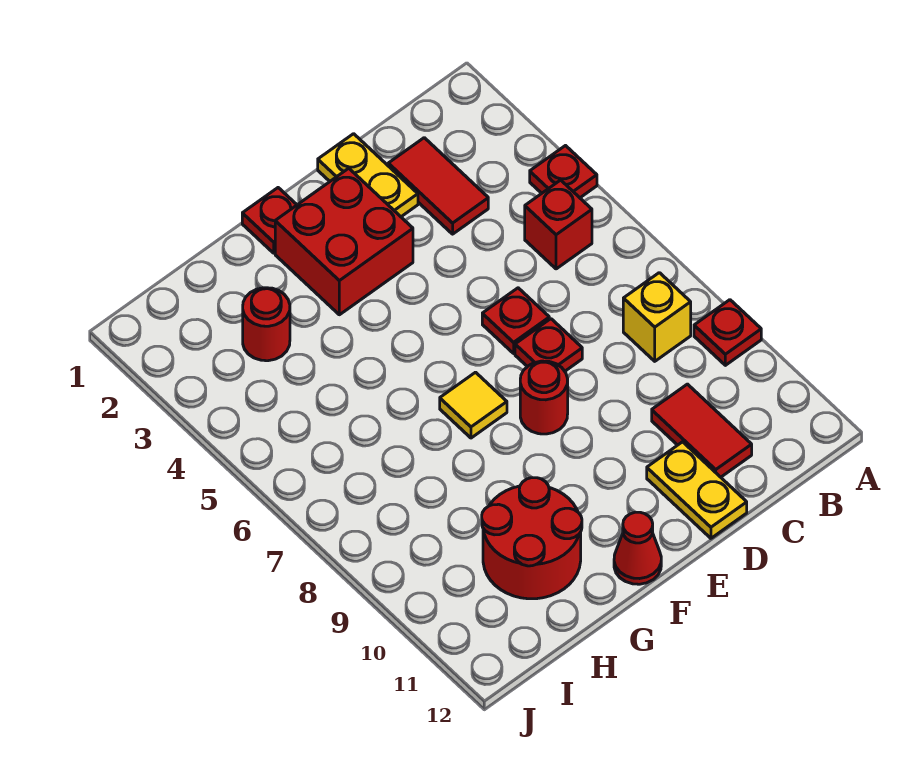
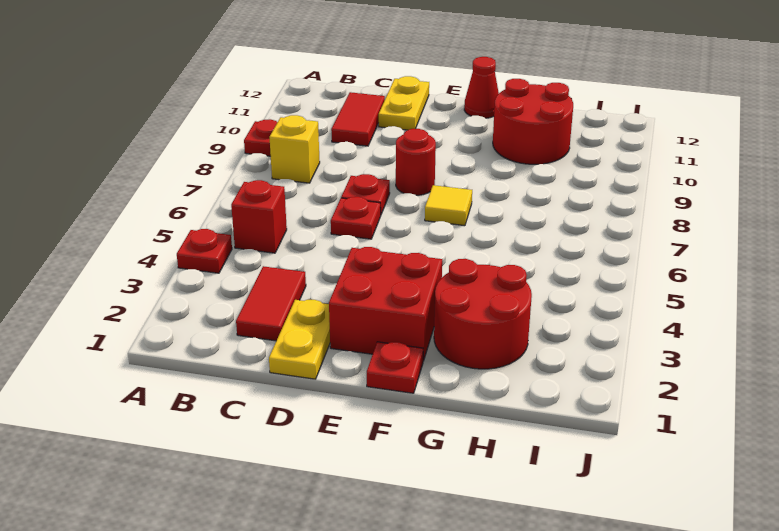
red 1x1 round brick [243,288,290,361] -> red 2x2 round brick [434,259,532,369]

